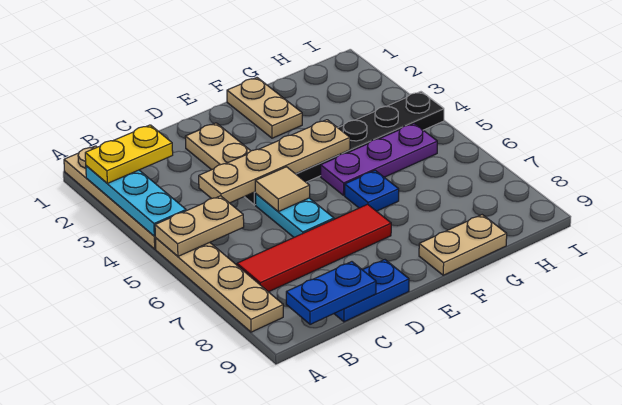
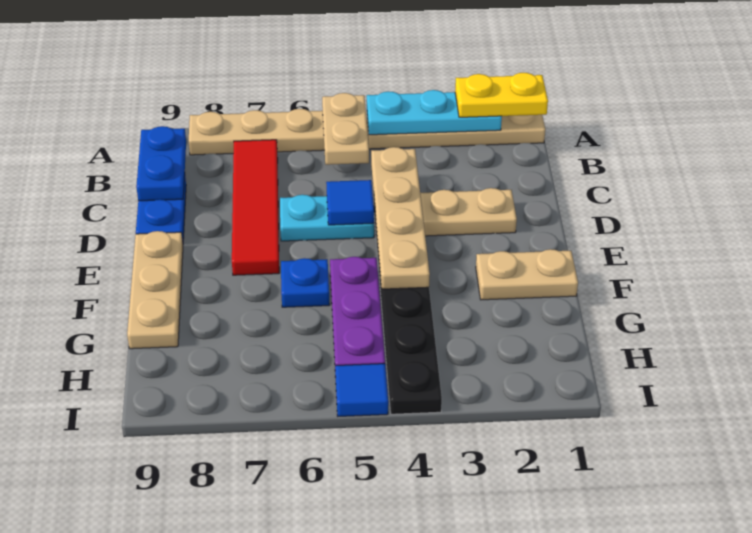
yellow 1x2 plate [85,125,173,183] -> yellow 1x2 plate turned to [455,73,548,117]
tan 1x1 tile [255,167,310,212] -> blue 1x1 tile [326,180,374,225]
tan 1x2 plate [419,215,507,275] -> tan 1x3 plate [127,231,183,349]
none -> blue 1x1 tile [335,364,388,416]

